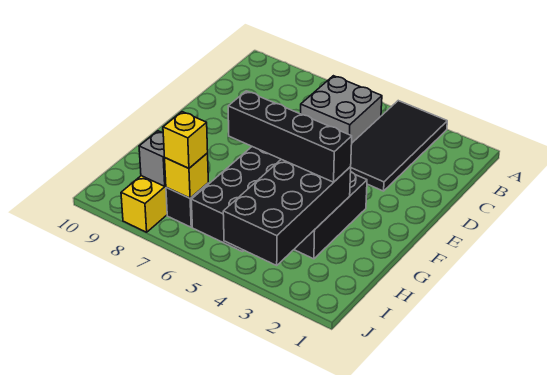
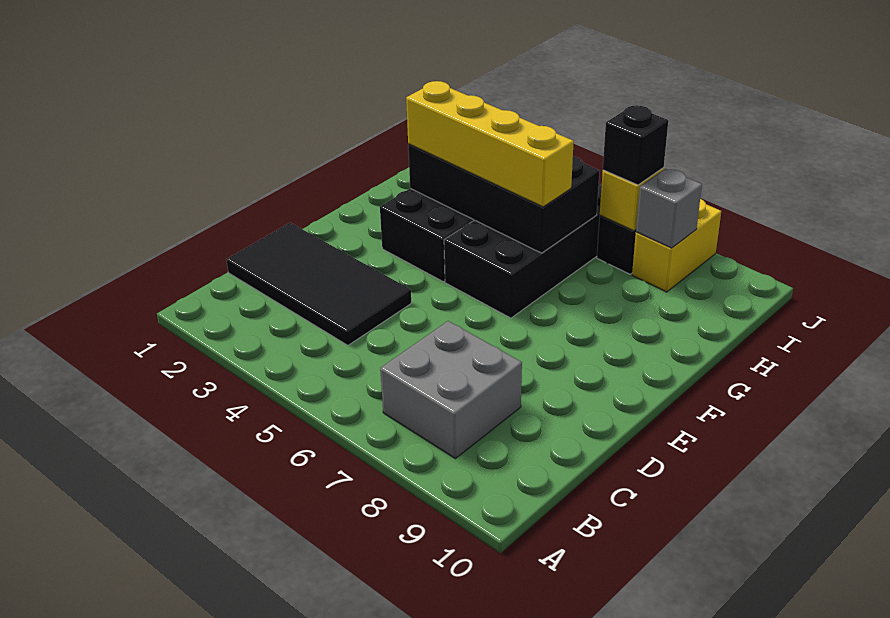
black 2x4 tile [350,101,447,191] -> black 2x4 tile turned to [226,223,411,345]
grey 2x2 brick [301,76,382,143] -> grey 2x2 brick moved to [380,321,522,459]
black 2x4 brick [223,159,351,265] -> black 2x4 brick turned to [408,144,599,253]
black 1x4 brick [228,91,352,182] -> yellow 1x4 brick [406,81,574,207]
yellow 1x1 brick [163,112,208,168] -> black 1x1 brick [603,105,668,185]

